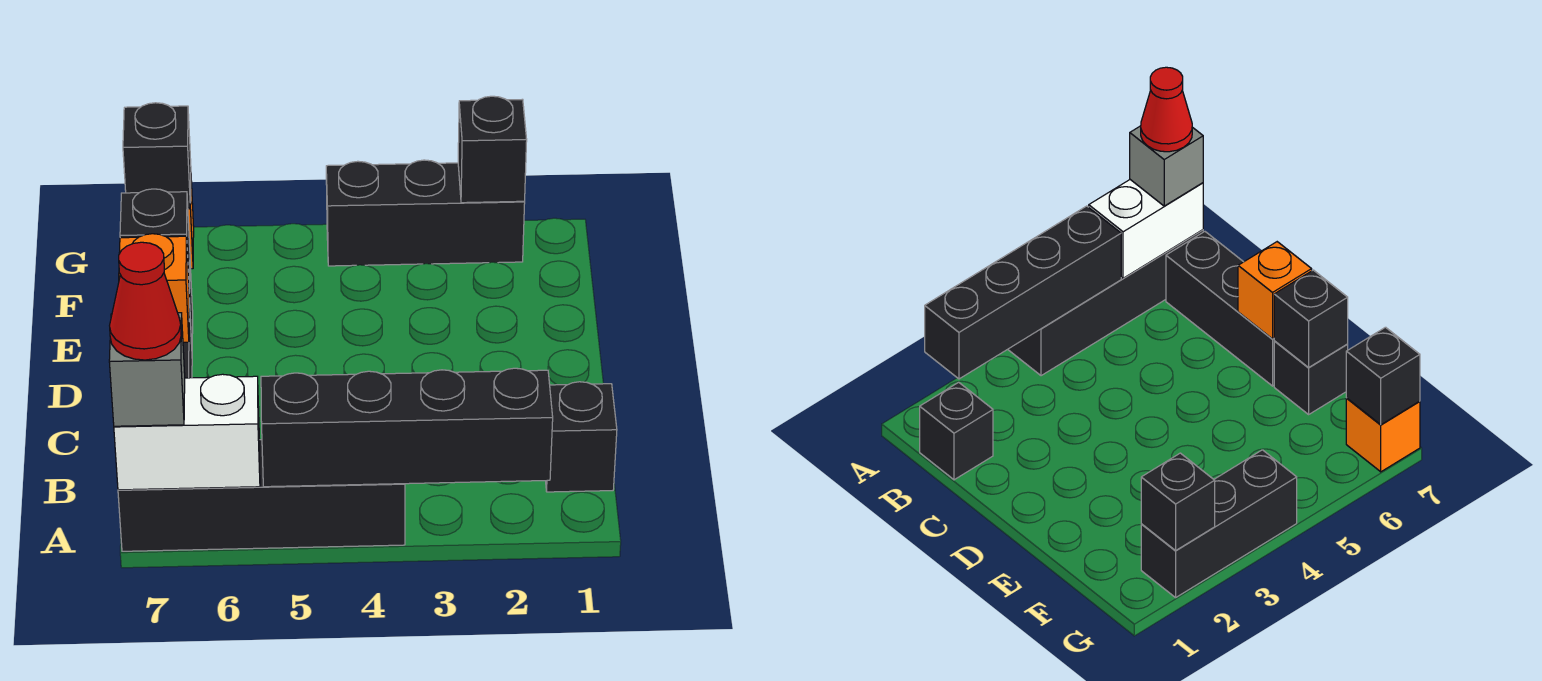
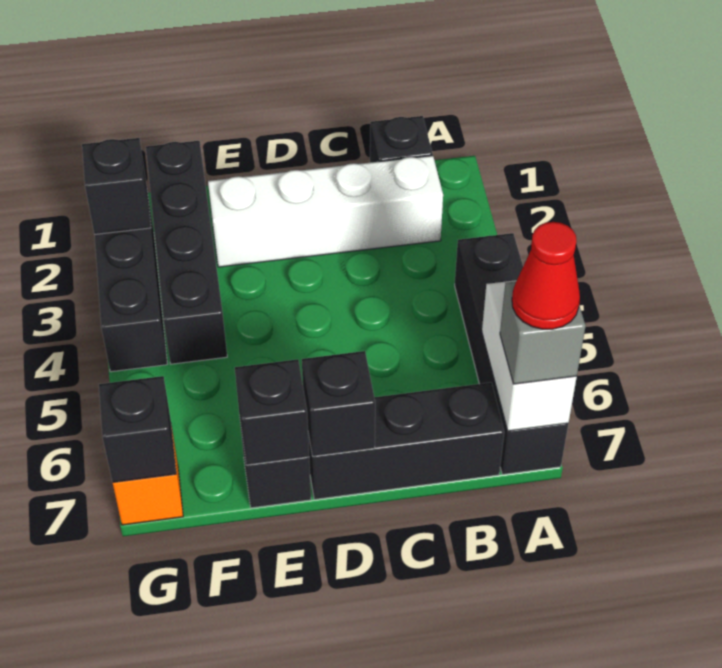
black 1x4 brick [261,368,553,487] -> black 1x4 brick moved to [146,141,227,364]
none -> white 1x4 brick [208,156,443,267]
orange 1x1 brick [119,234,189,343] -> black 1x1 brick [302,351,375,456]

